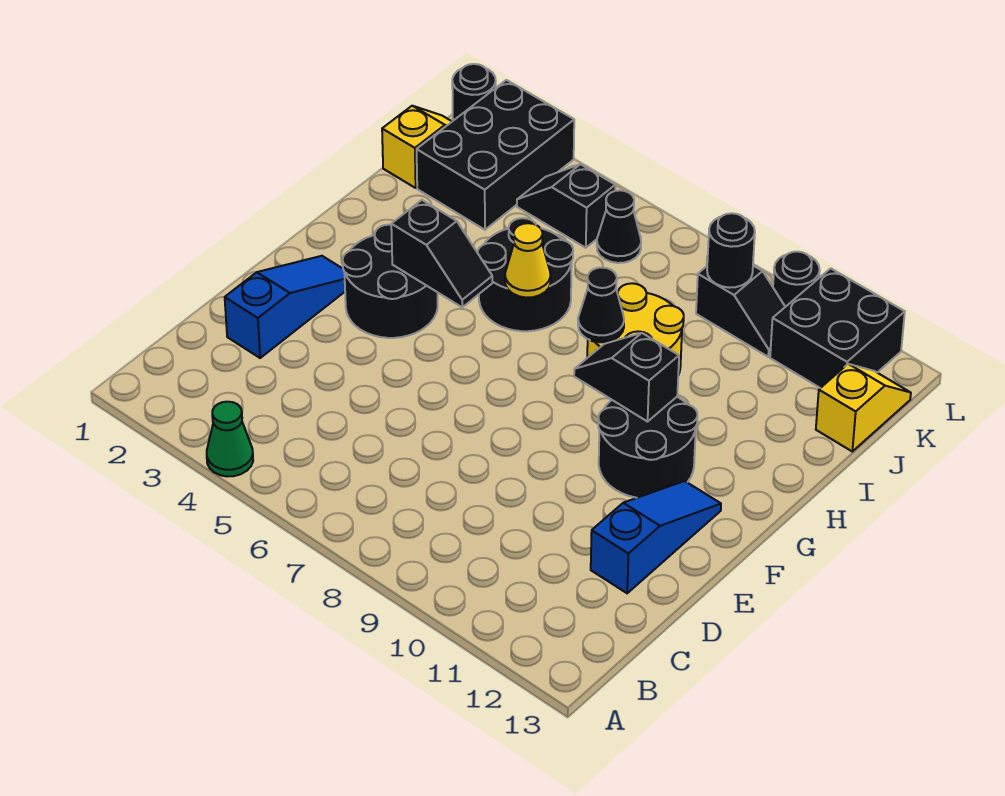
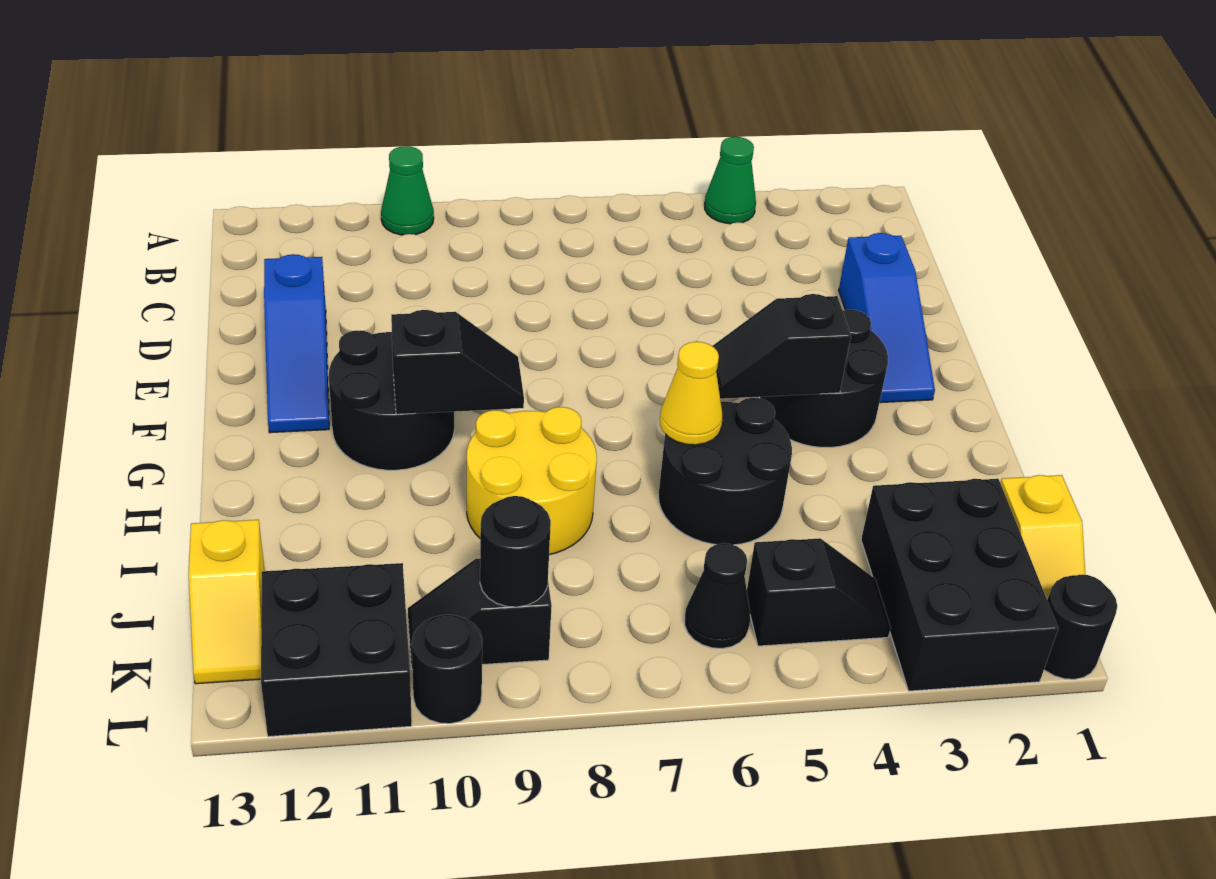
none -> green 1x1 cone [381,146,434,235]
black 1x1 cone [578,267,624,342] -> none

